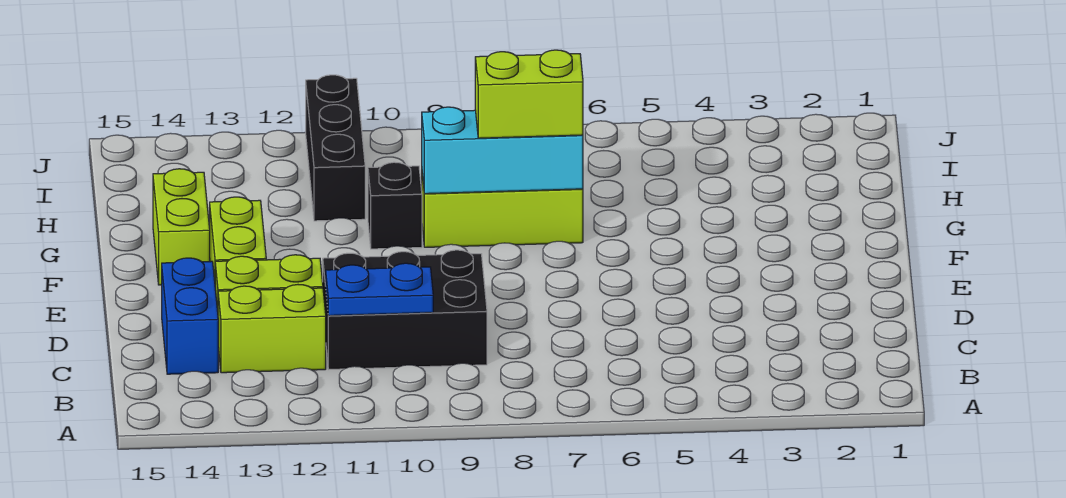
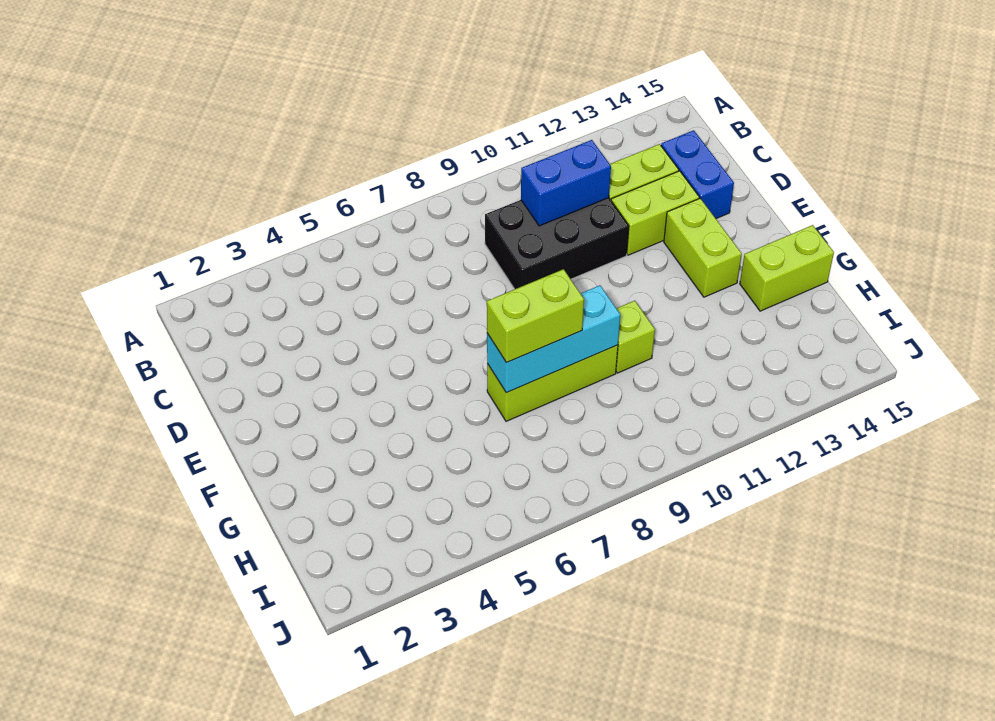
blue 1x2 plate [326,263,433,316] -> blue 1x2 brick [521,140,611,226]
lime 1x2 brick [153,169,210,285] -> lime 1x2 brick turned to [740,225,834,311]
black 1x1 brick [368,162,422,249] -> lime 1x1 brick [616,301,655,373]
black 1x3 brick [306,75,365,221] -> none

